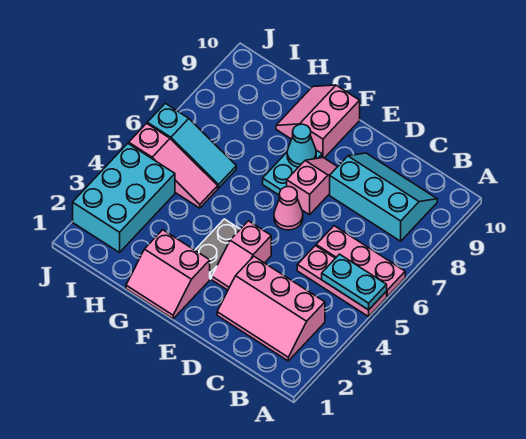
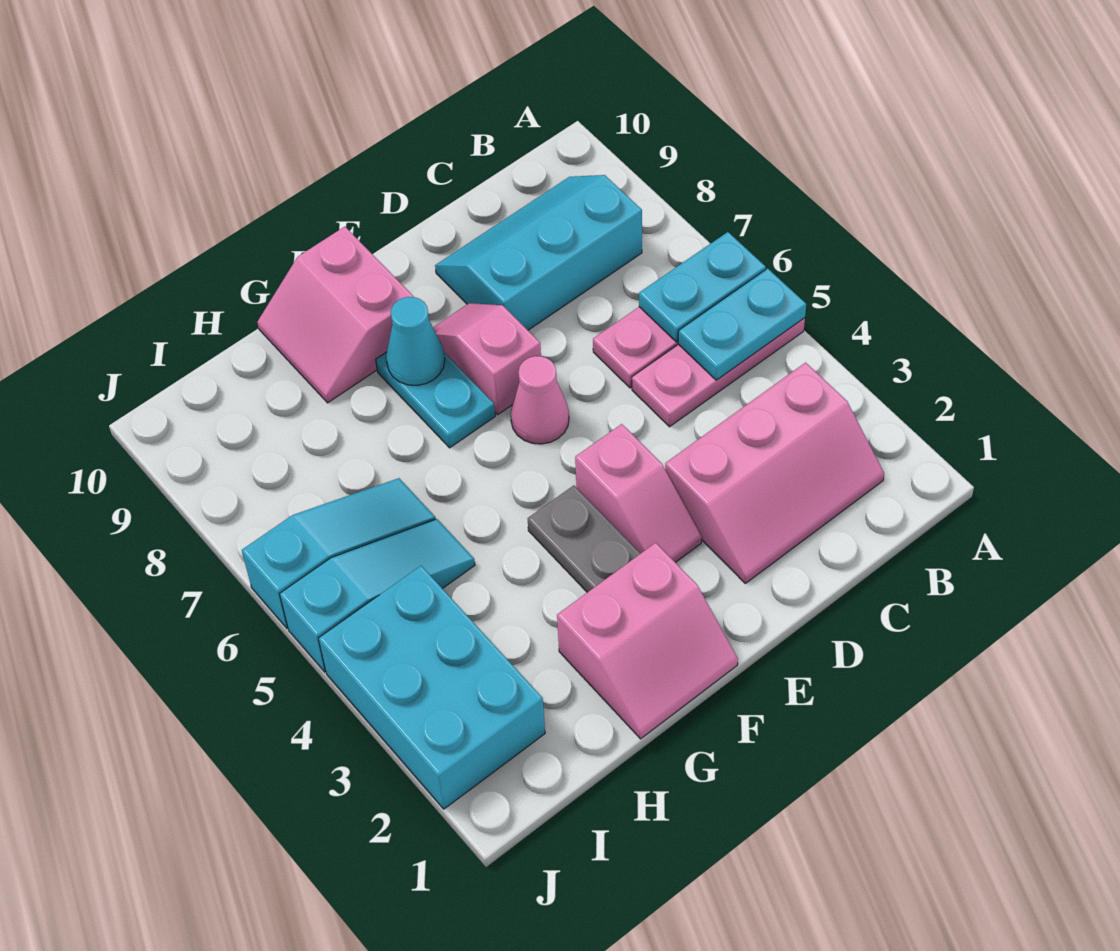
none -> cyan 1x2 plate [639,232,766,342]
pink 1x3 slope [129,123,218,208] -> cyan 1x3 slope [280,519,475,672]

